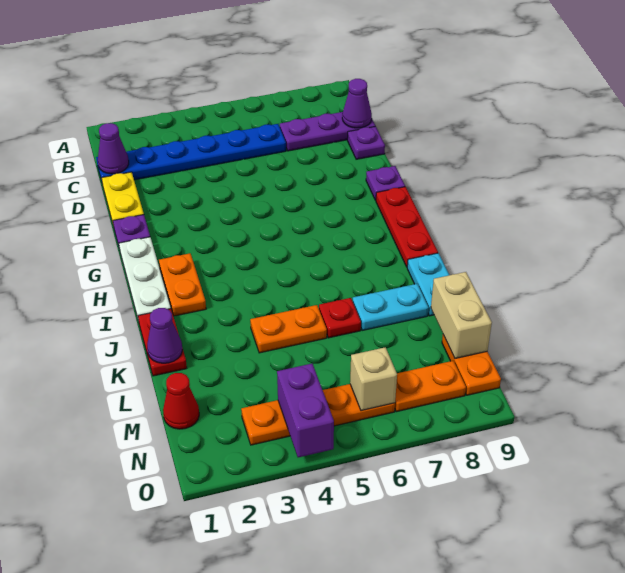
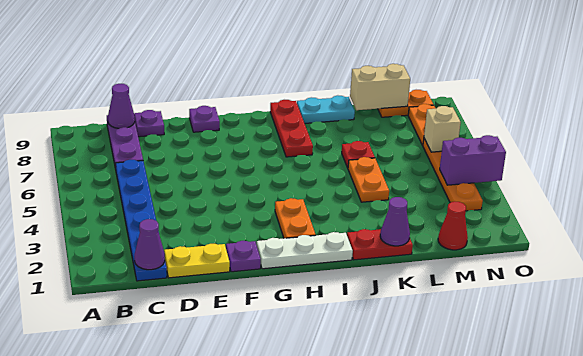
red 1x3 plate [376,187,438,267] -> red 1x3 plate turned to [270,100,313,157]
orange 1x2 plate [159,253,206,316] -> orange 1x2 plate turned to [275,198,315,238]
cyan 1x2 plate [353,284,429,330] -> none

